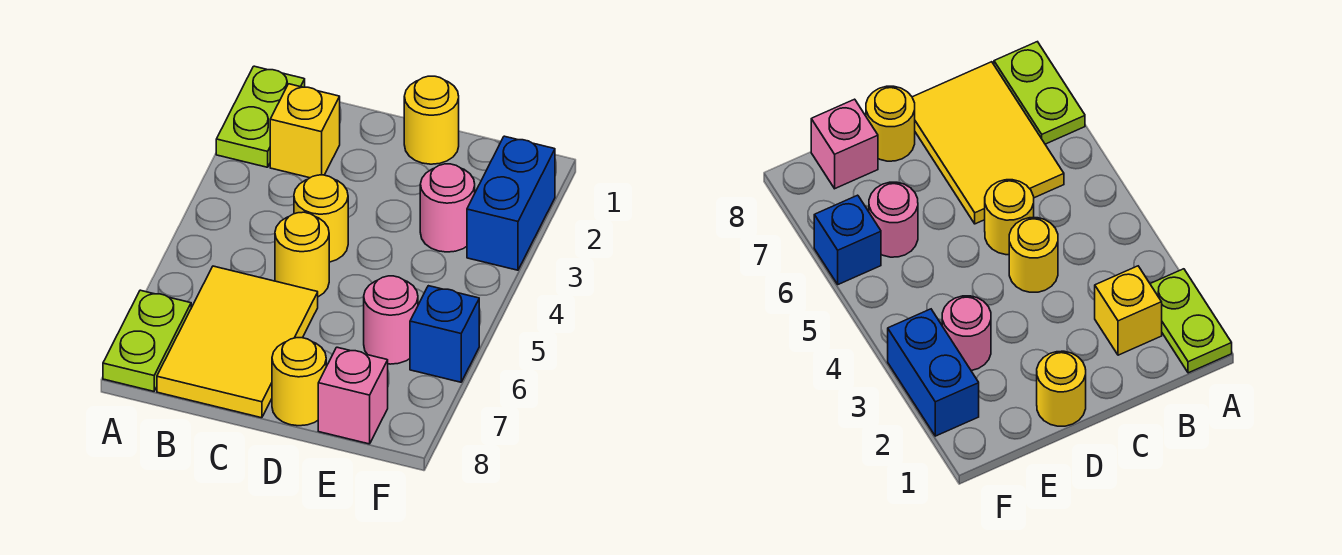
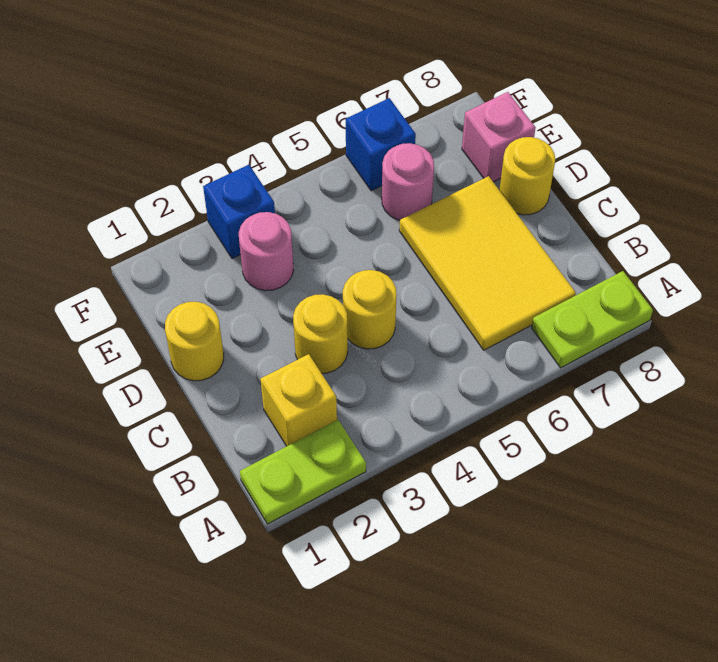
yellow 2x3 tile [157,266,318,418] -> yellow 2x3 tile turned to [399,176,576,350]
yellow 1x1 round brick [275,212,329,297] -> yellow 1x1 round brick moved to [293,294,348,373]
blue 1x2 brick [467,136,555,270] -> blue 1x1 brick [203,165,275,259]

